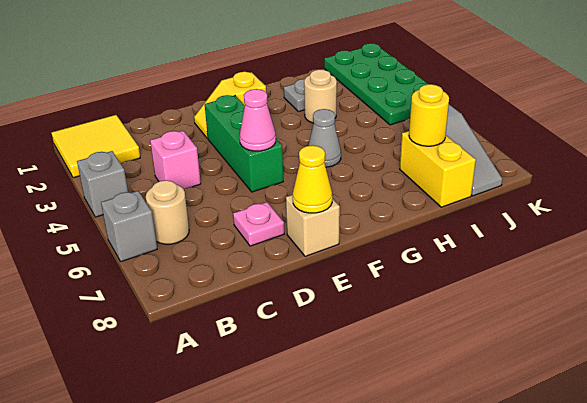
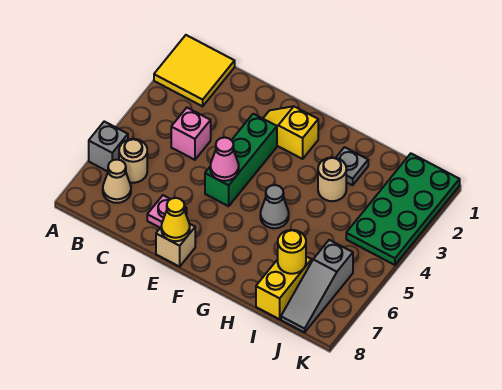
grey 1x1 brick [77,151,128,217] -> none
none -> tan 1x1 cone [103,160,131,203]

